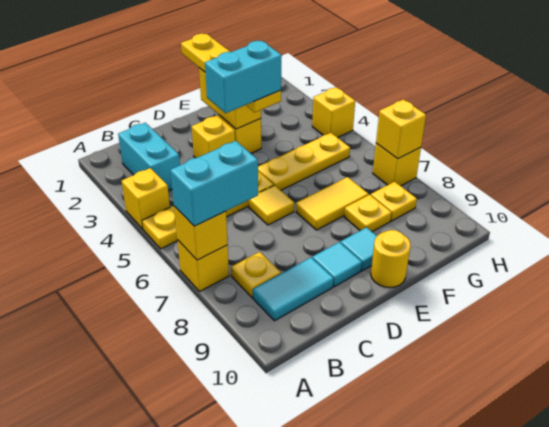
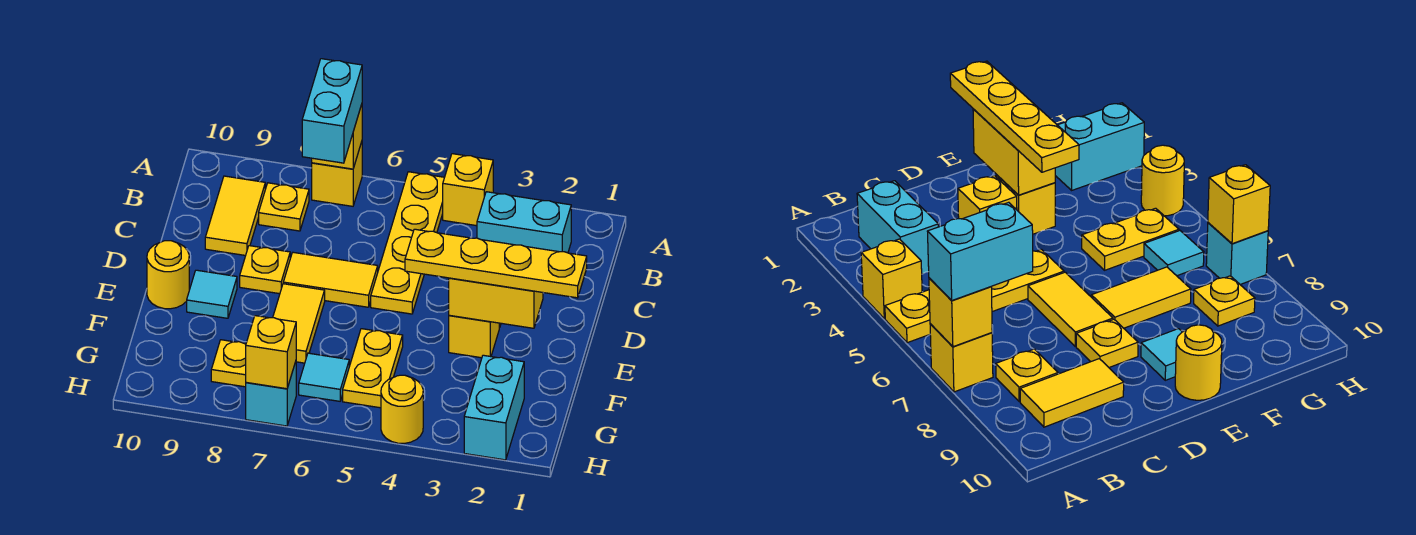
cyan 1x2 tile [253,258,333,321] -> yellow 1x2 tile [205,176,265,256]
cyan 1x2 brick [205,41,282,113] -> cyan 1x2 brick moved to [464,355,524,460]
yellow 1x1 tile [249,185,294,225] -> yellow 1x2 tile [283,252,378,307]
cyan 1x1 tile [312,242,362,287] -> cyan 1x1 tile moved to [299,353,349,401]
yellow 1x3 plate [258,133,350,190] -> yellow 1x2 plate [343,329,403,408]
yellow 1x1 plate [344,195,392,232] -> yellow 1x1 plate moved to [240,246,290,294]
yellow 1x1 brick [312,87,355,138] -> yellow 1x1 round brick [381,375,423,443]
yellow 1x1 brick [373,143,421,186] -> cyan 1x1 brick [246,362,296,426]

